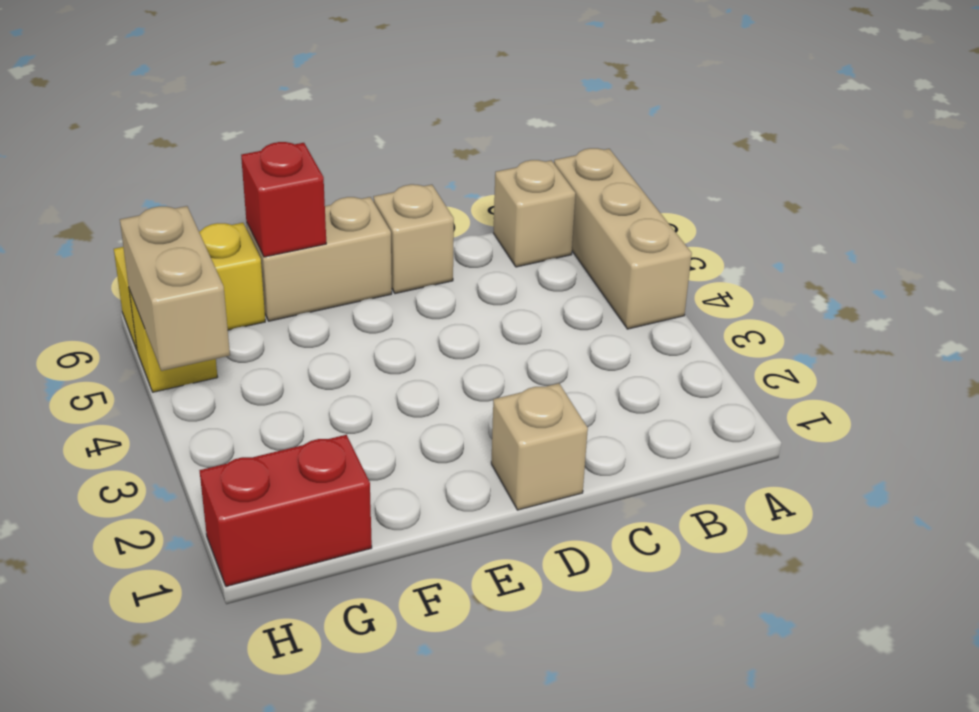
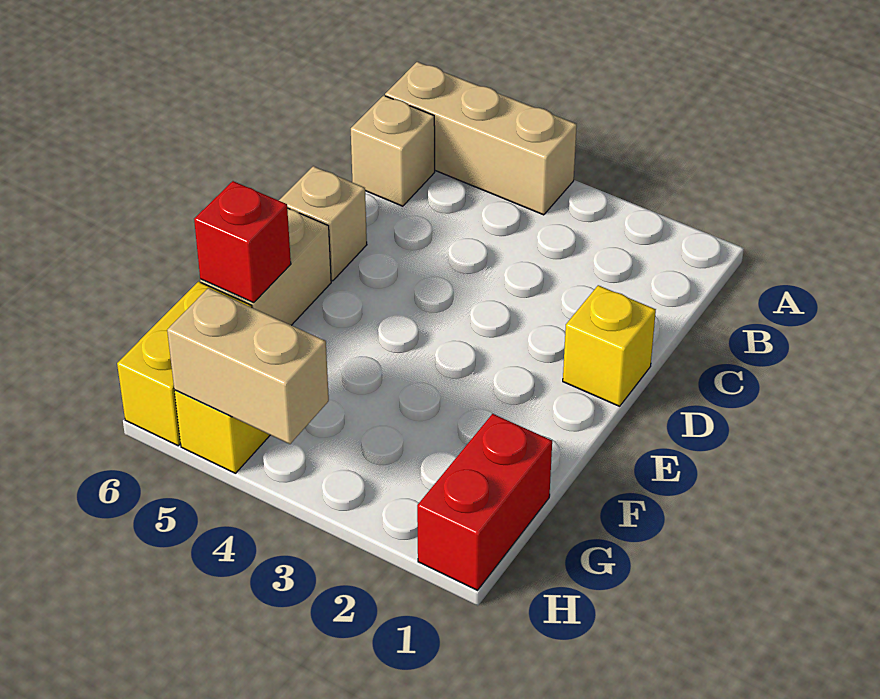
tan 1x1 brick [491,383,588,510] -> yellow 1x1 brick [563,285,656,406]

